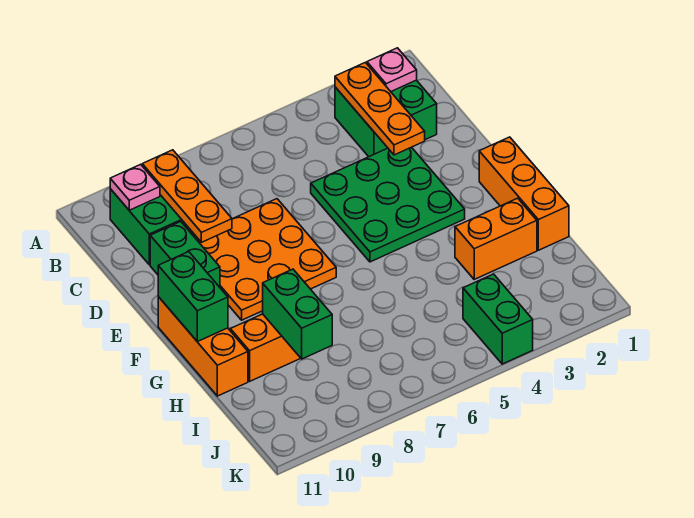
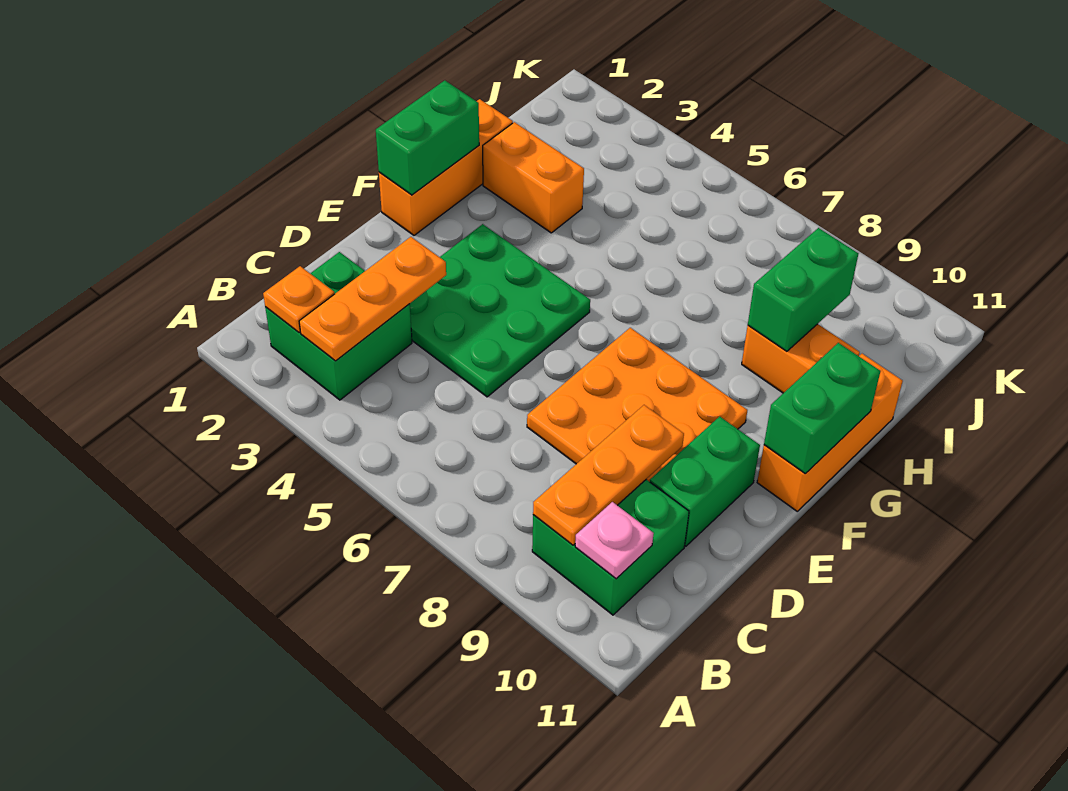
pink 1x1 plate [367,48,417,92] -> orange 1x1 plate [263,266,334,333]
green 1x2 brick [463,274,533,364] -> green 1x2 brick moved to [376,80,479,195]

